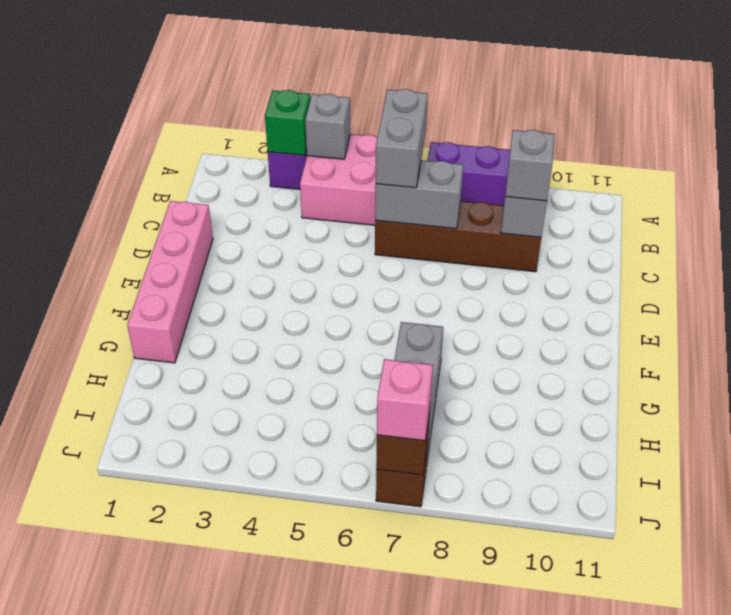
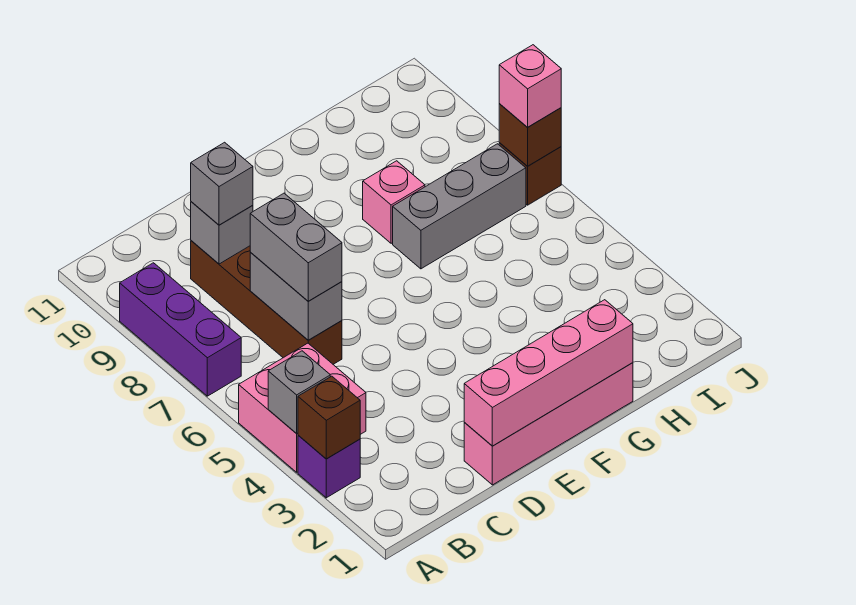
green 1x1 brick [265,90,310,155] -> brown 1x1 brick [298,376,360,459]
grey 1x2 brick [376,89,428,188] -> grey 1x2 brick turned to [250,193,342,301]
none -> pink 1x4 brick [464,300,633,446]
none -> pink 1x1 brick [363,161,425,243]

